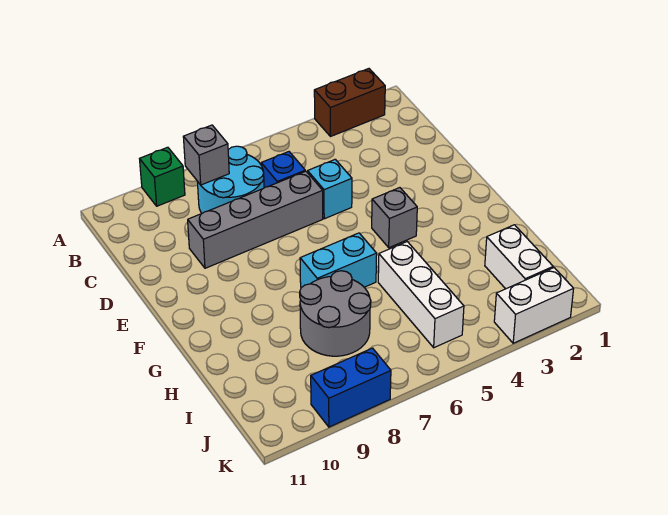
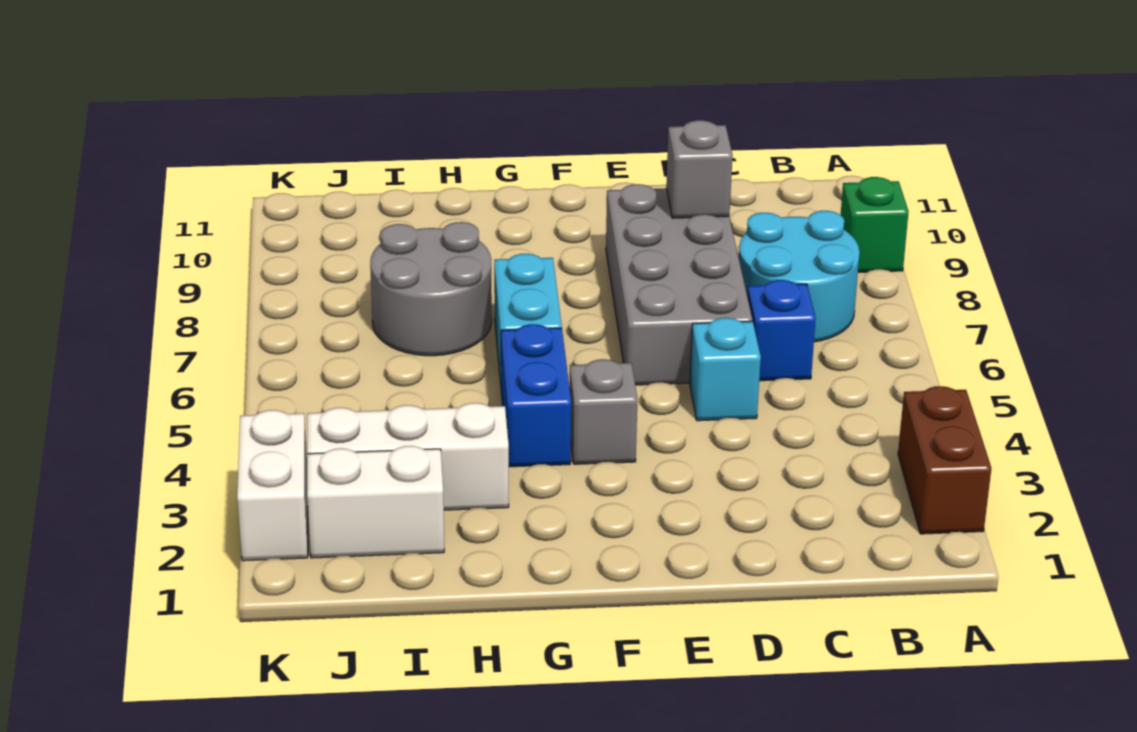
grey 1x1 brick [183,125,229,185] -> grey 1x1 brick moved to [666,120,733,218]
grey 1x4 brick [188,171,323,268] -> grey 2x4 brick [606,184,752,385]
white 1x3 brick [378,242,464,348] -> white 1x3 brick moved to [307,403,509,510]
blue 1x2 brick [311,348,391,427] -> blue 1x2 brick moved to [501,324,571,467]

